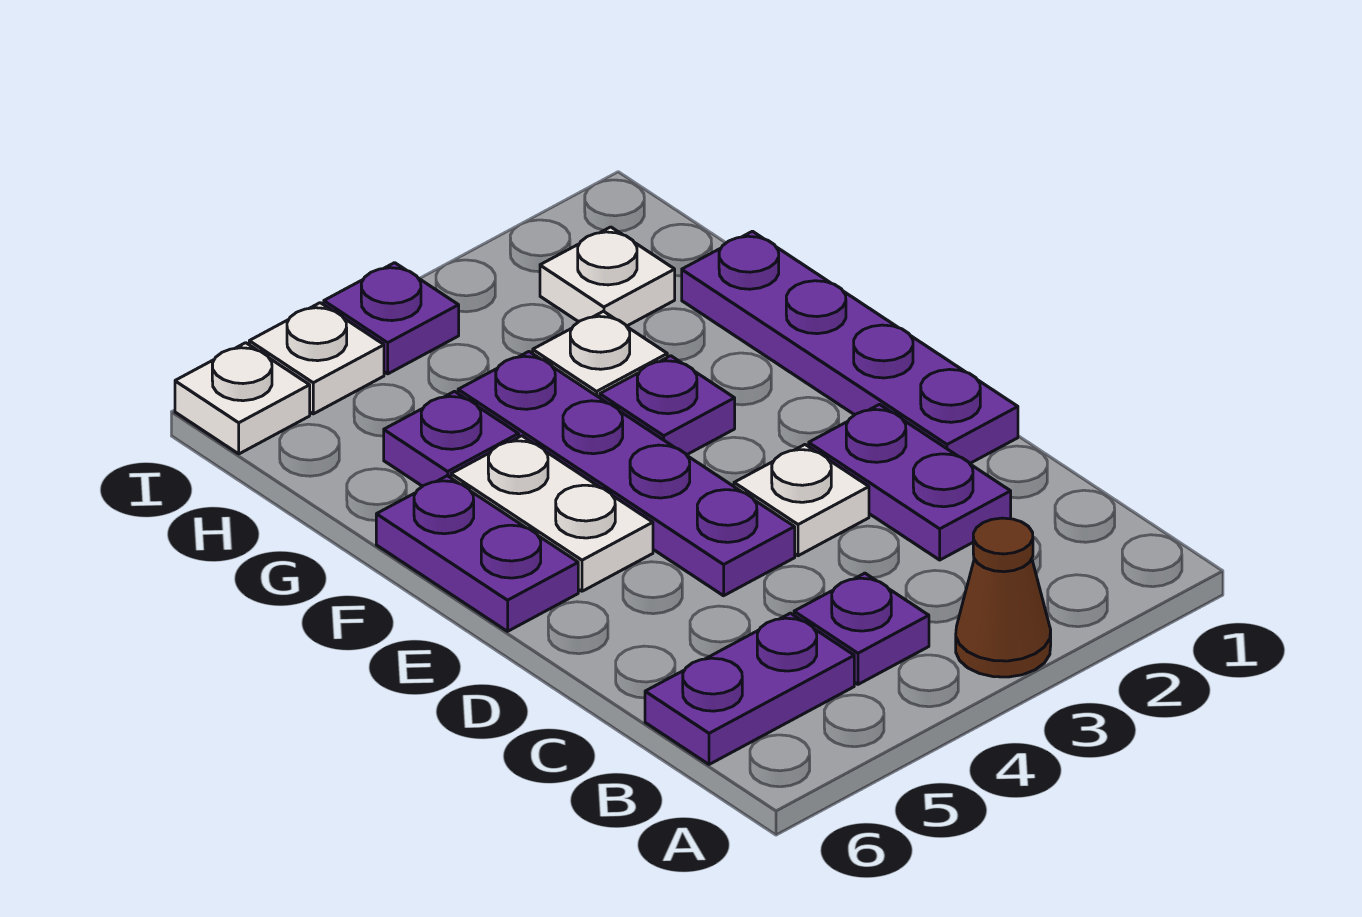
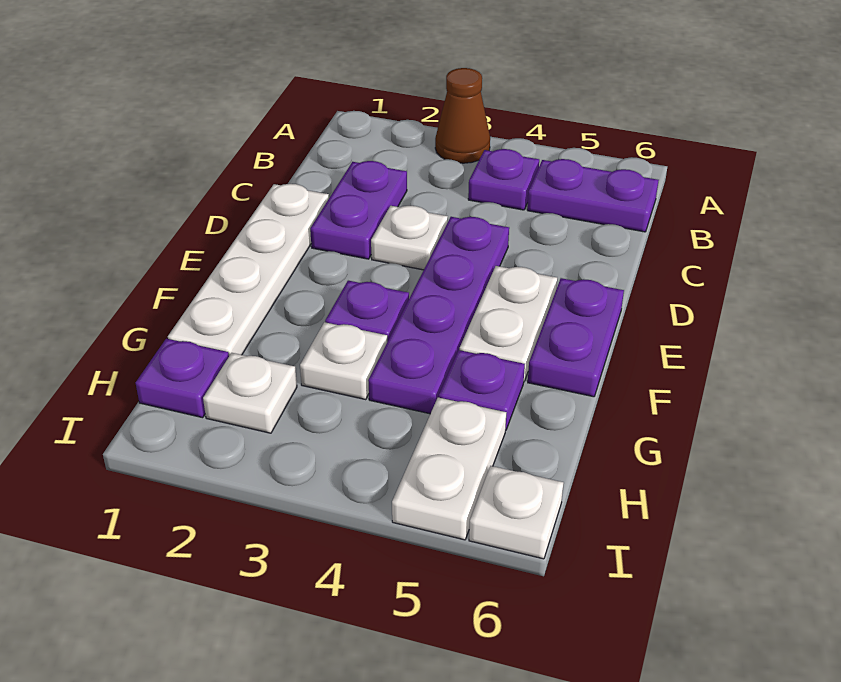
purple 1x4 plate [682,231,1018,463] -> white 1x4 plate [168,184,329,356]
purple 1x1 plate [324,263,459,374] -> purple 1x1 plate moved to [136,339,229,418]
white 1x1 plate [249,303,384,414] -> white 1x2 plate [392,397,506,540]

